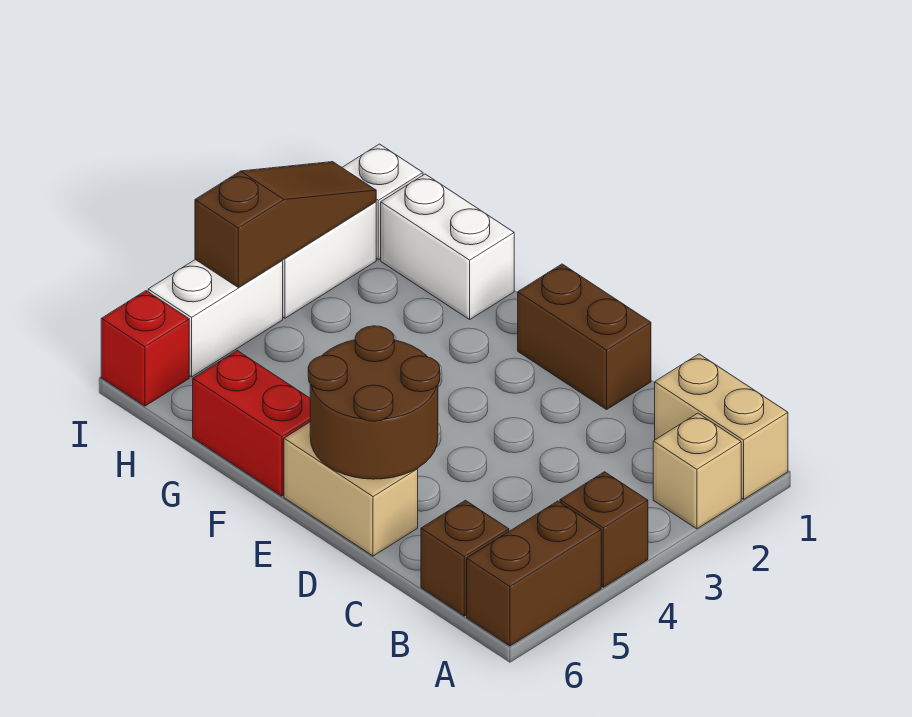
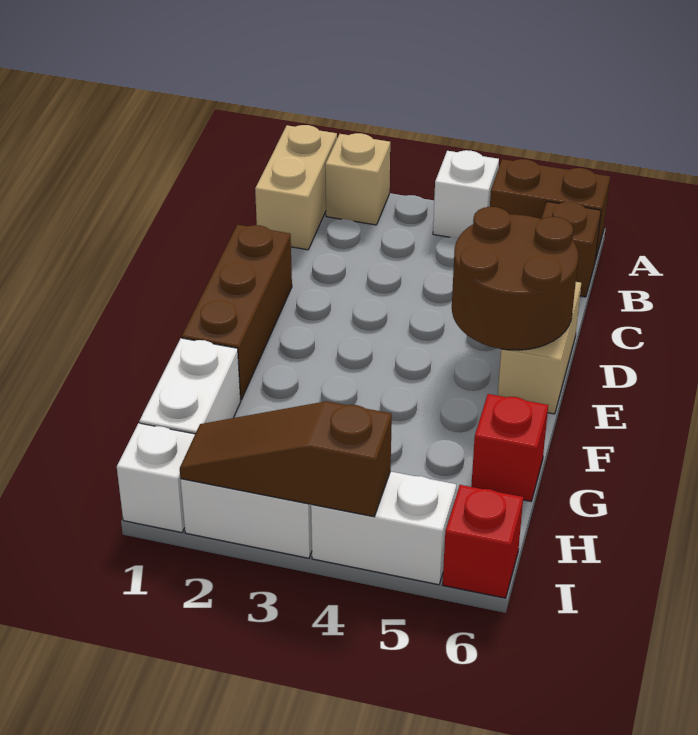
brown 1x1 brick [560,472,648,587] -> white 1x1 brick [433,150,499,238]
brown 1x2 brick [518,264,651,409] -> brown 1x3 brick [182,225,292,400]
red 1x2 brick [193,351,310,496] -> red 1x1 brick [471,394,548,501]

